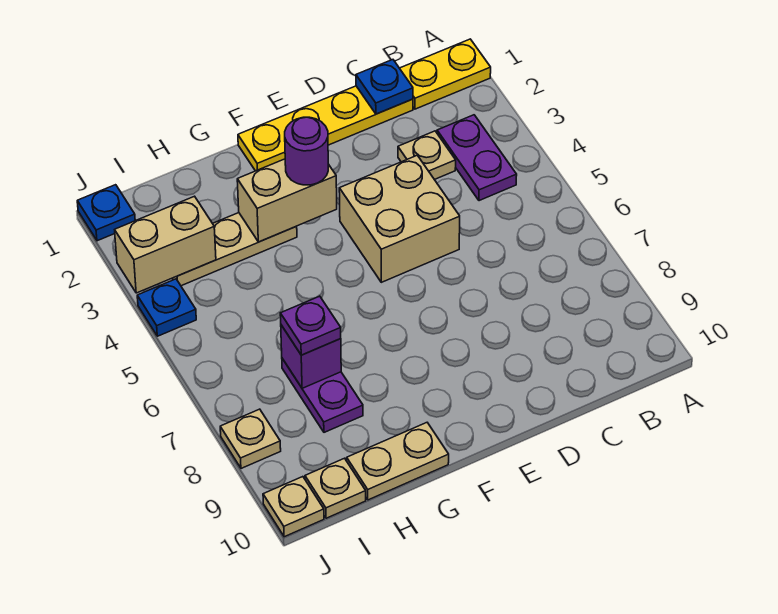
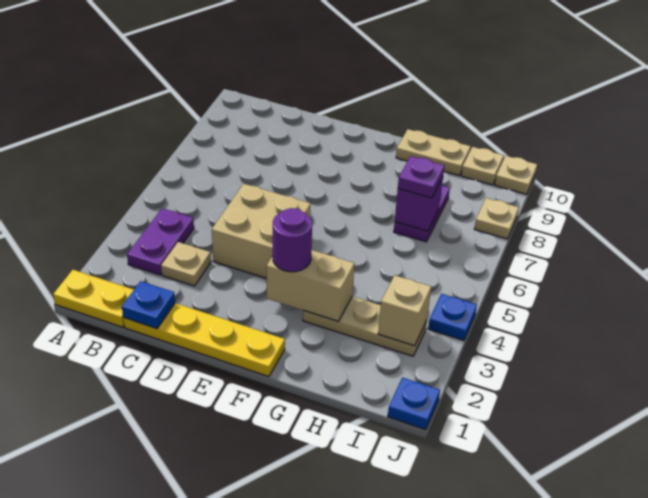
tan 1x2 brick [115,196,216,293] -> tan 1x1 brick [378,275,431,346]

